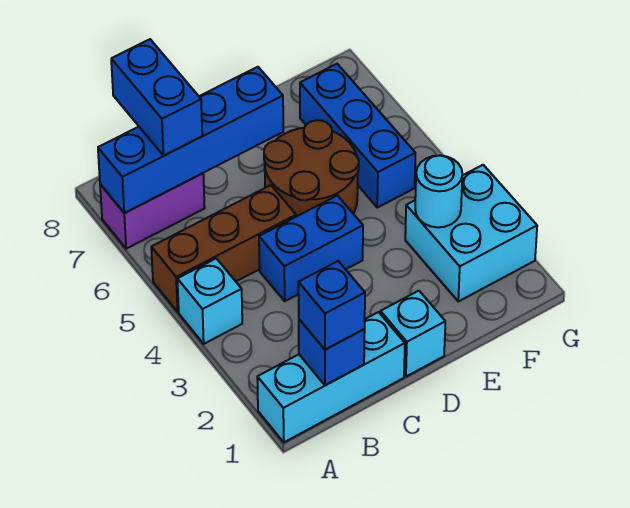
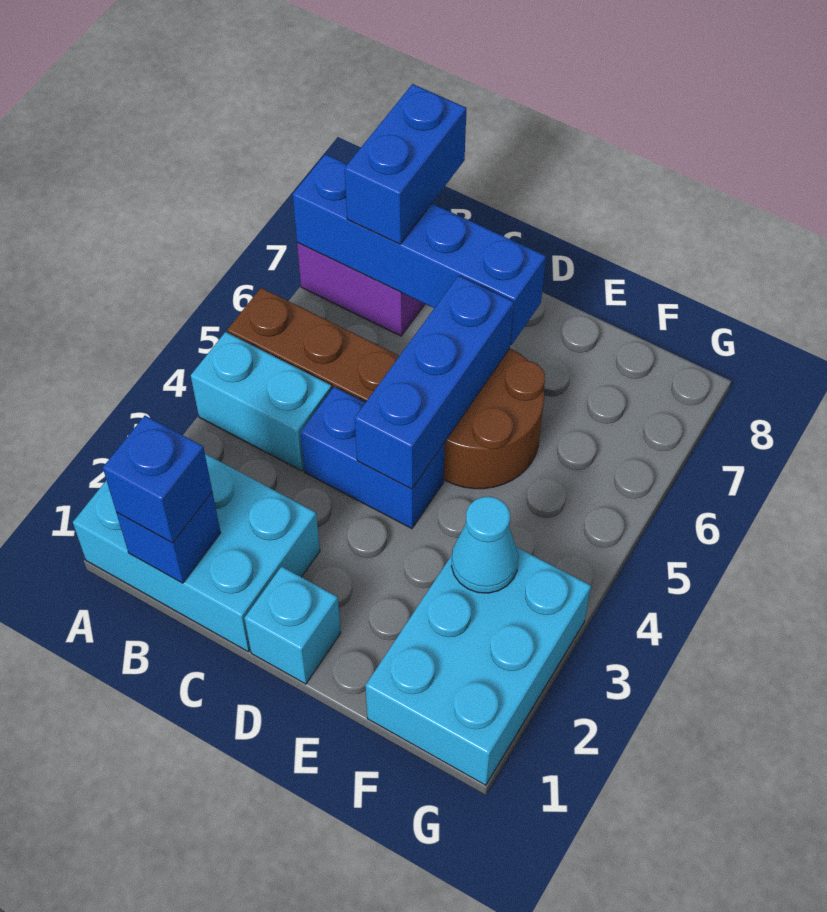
cyan 1x3 brick [257,312,405,442] -> cyan 2x3 brick [73,454,320,652]
cyan 1x1 brick [177,258,242,344] -> cyan 1x2 brick [191,332,332,471]
cyan 2x2 brick [405,165,537,301] -> cyan 2x3 brick [365,547,591,785]
cyan 1x1 round brick [415,156,462,227] -> cyan 1x1 cone [452,497,518,593]
blue 1x3 brick [300,64,415,208] -> blue 1x3 brick moved to [355,276,514,489]

